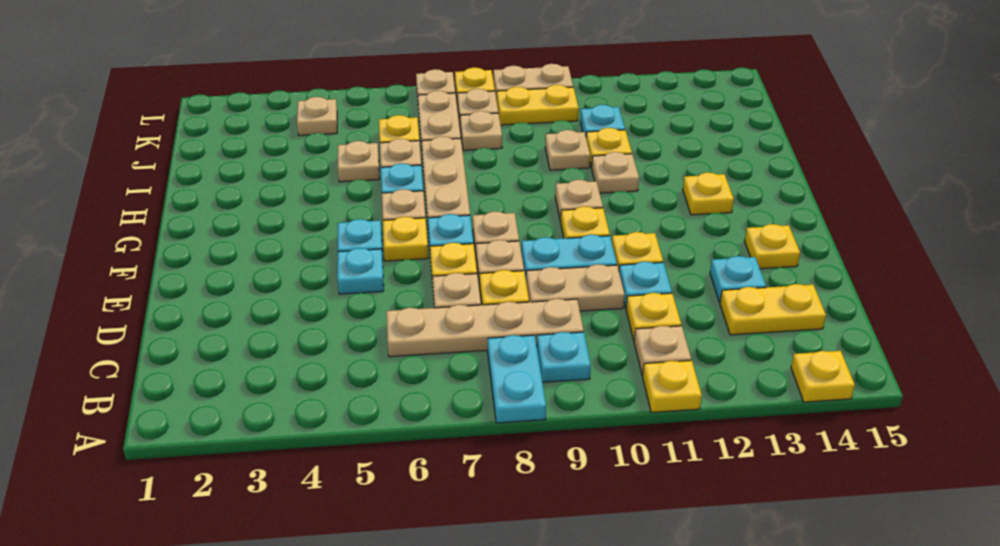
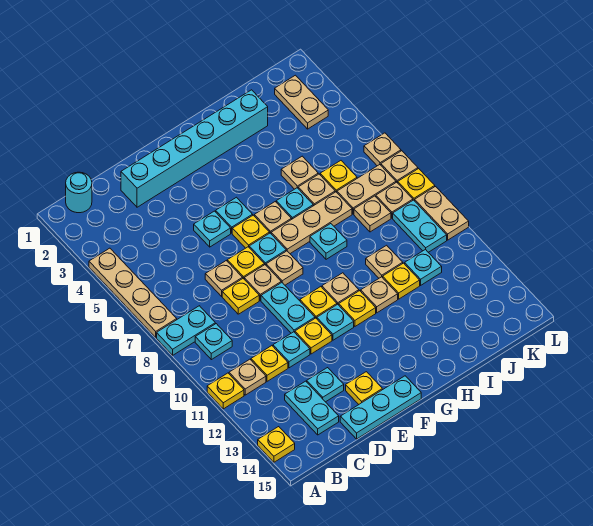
none -> cyan 1x1 round brick [66,172,92,213]
tan 1x4 plate [386,299,584,357] -> tan 1x4 plate moved to [89,248,177,337]
yellow 1x2 plate [720,284,826,335] -> cyan 1x2 plate [285,381,339,435]
none -> cyan 1x6 brick [121,90,268,207]
tan 1x2 plate [526,264,625,311] -> tan 1x2 plate moved to [275,75,328,129]
none -> cyan 1x3 plate [340,376,421,439]
none -> cyan 1x1 plate [317,304,354,340]
yellow 1x1 plate [683,172,734,215] -> yellow 1x1 plate moved to [339,291,376,326]
none -> cyan 1x1 plate [310,224,347,259]
tan 1x1 plate [297,97,337,135] -> tan 1x1 plate moved to [364,133,401,166]
yellow 1x2 plate [497,85,579,125] -> cyan 1x2 plate [393,200,447,252]

